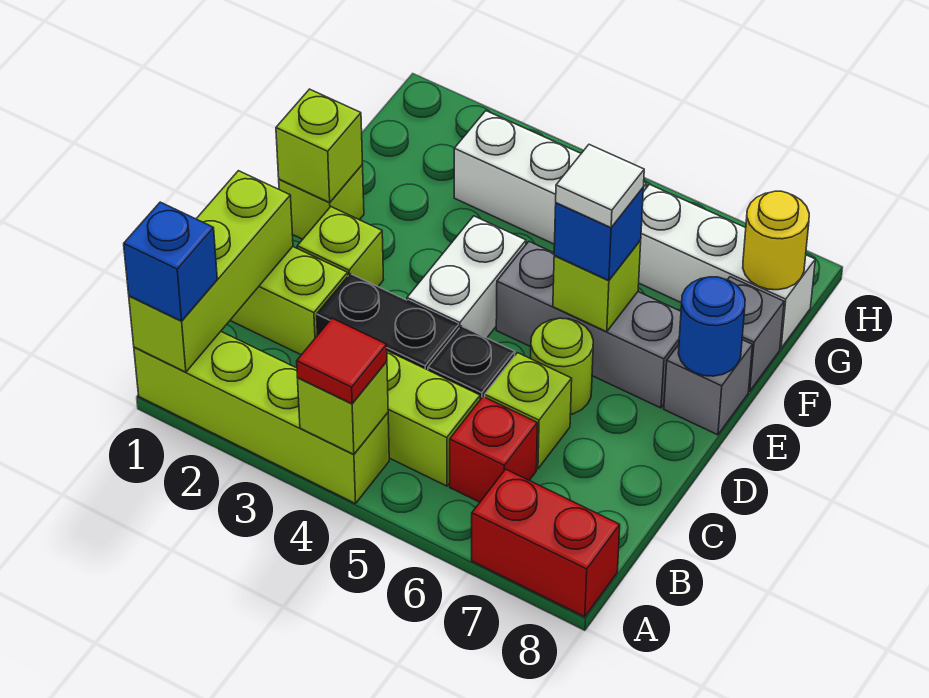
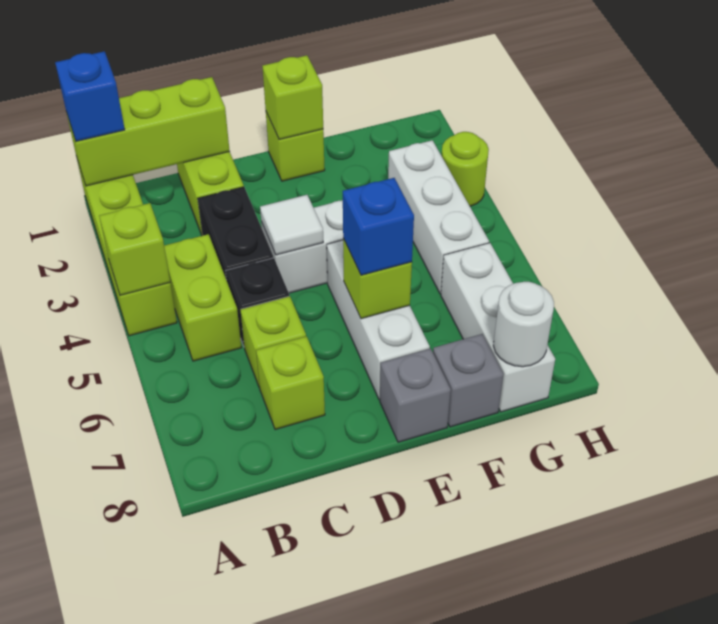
red 1x1 tile [297,318,387,404] -> none
red 1x2 brick [472,469,620,617] -> none
red 1x1 brick [450,397,537,502] -> none
lime 1x1 brick [297,207,383,286] -> lime 1x1 brick moved to [256,336,325,430]
lime 1x1 round brick [531,318,593,414] -> lime 1x1 round brick moved to [441,132,489,206]
grey 1x3 brick [496,242,681,408] -> white 1x3 brick [327,240,430,400]
white 1x1 tile [556,145,644,228] -> white 1x1 tile moved to [260,195,323,255]
blue 1x1 round brick [678,277,745,376] -> none
yellow 1x1 round brick [743,191,809,290] -> white 1x1 round brick [493,282,554,367]

